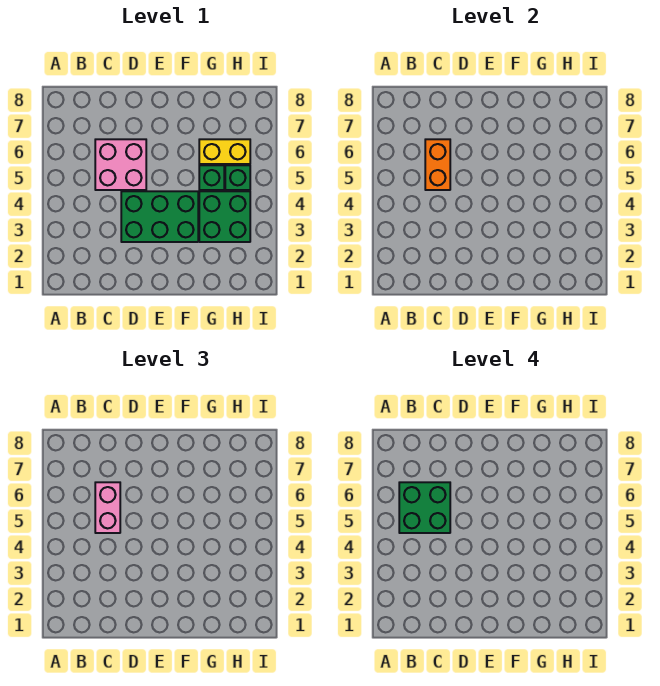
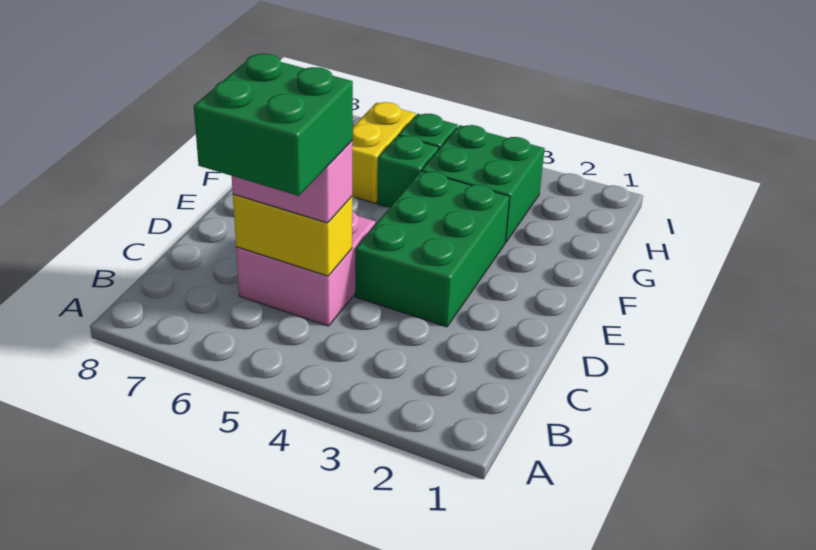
orange 1x2 brick [425,139,450,190] -> yellow 1x2 brick [233,194,352,276]

